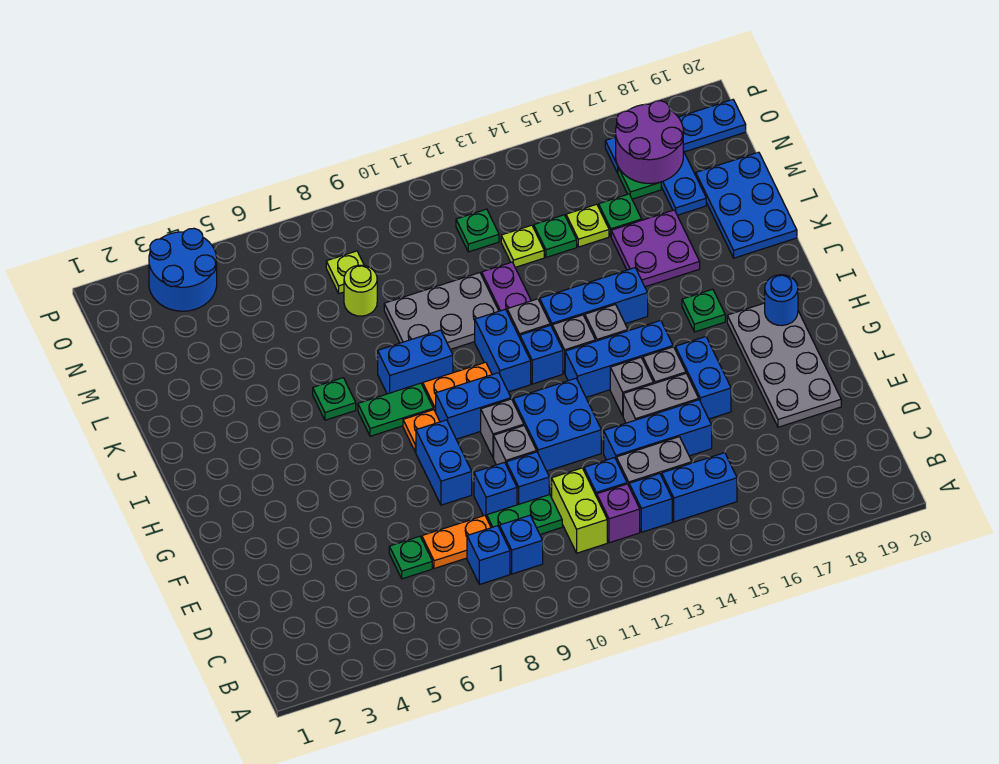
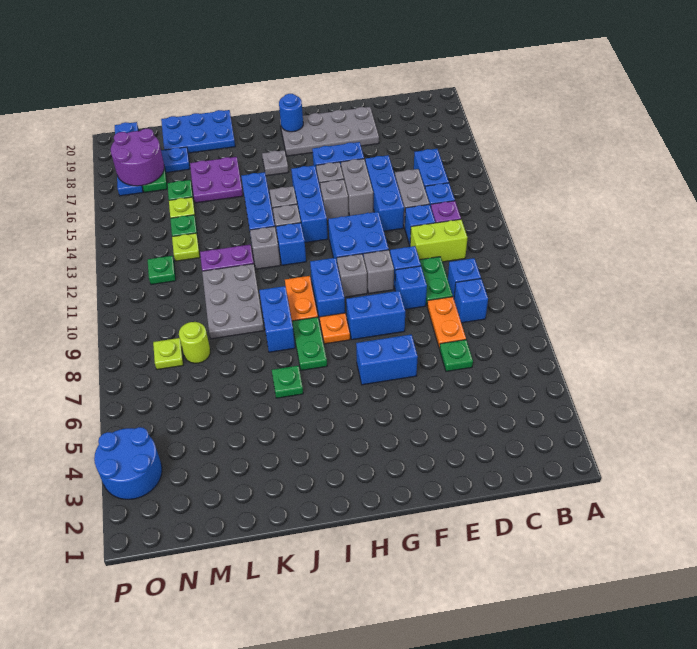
blue 1x2 brick [475,309,531,392] -> blue 1x2 brick moved to [356,335,418,385]
green 1x1 plate [682,289,725,332] -> grey 1x1 plate [262,150,288,176]

